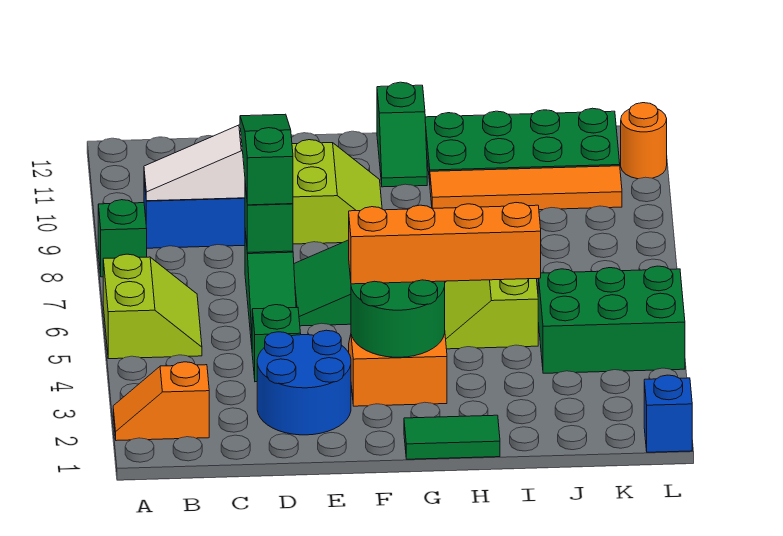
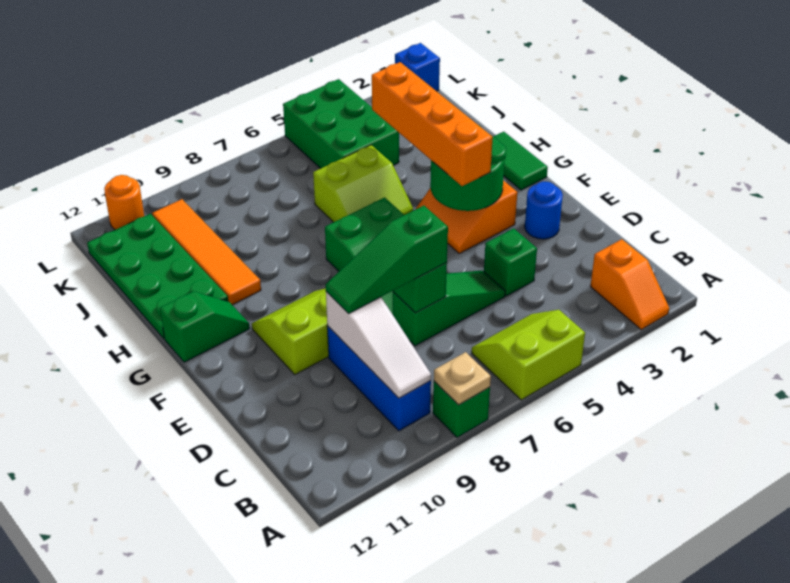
none -> tan 1x1 plate [434,352,491,405]
blue 2x2 round brick [257,330,351,435] -> blue 1x1 round brick [525,181,563,239]

